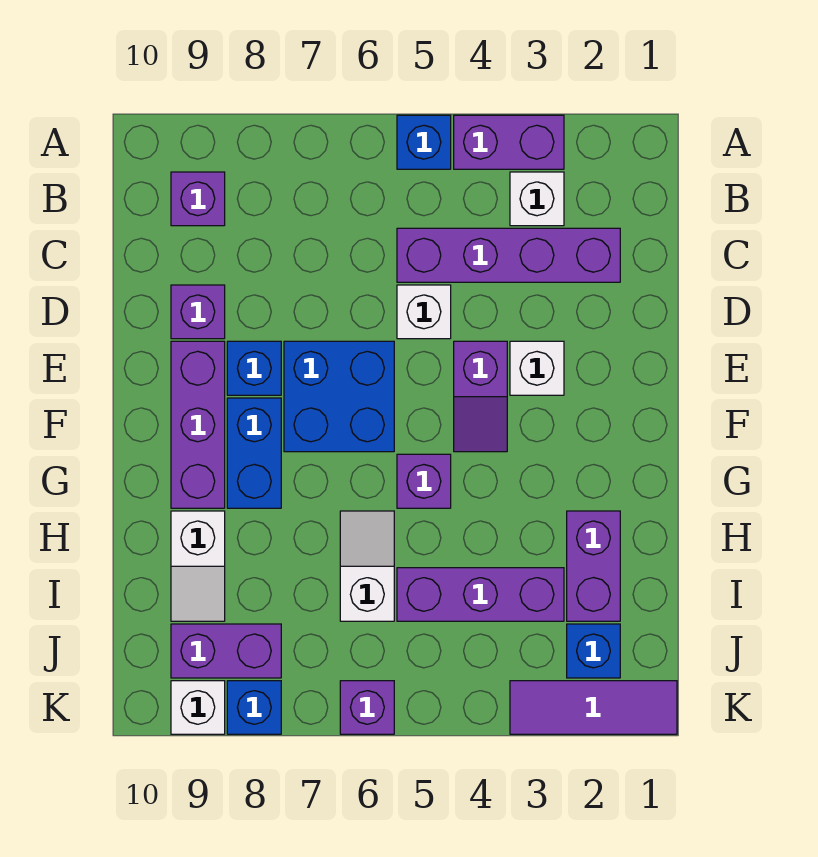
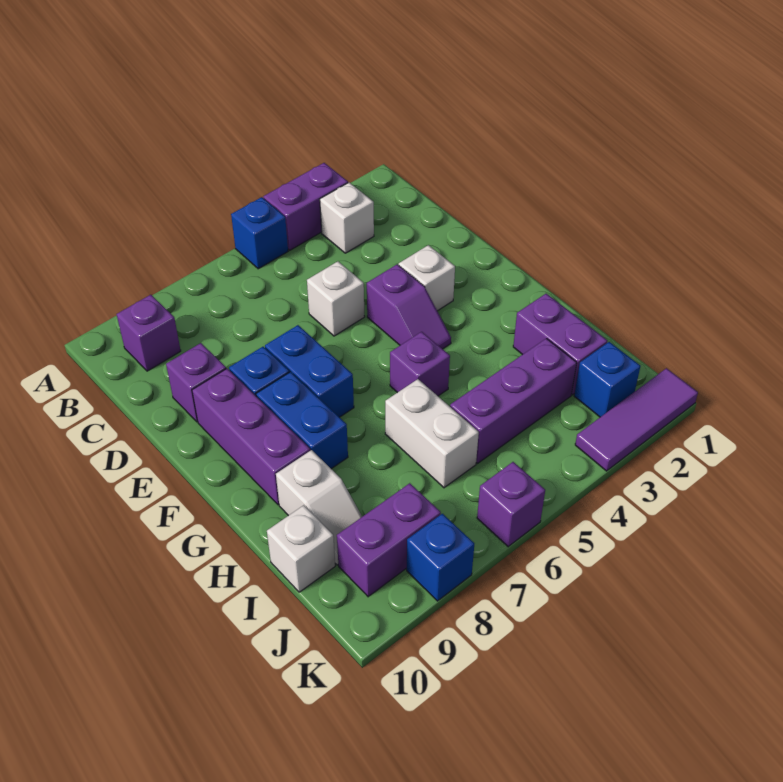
purple 1x4 brick [397,228,620,282] -> none
blue 2x2 brick [284,341,394,452] -> blue 1x2 brick [265,325,354,417]
white 1x2 slope [340,511,394,621] -> white 1x2 brick [385,379,479,488]
white 1x1 brick [171,681,225,734] -> white 1x1 brick moved to [267,505,335,592]

